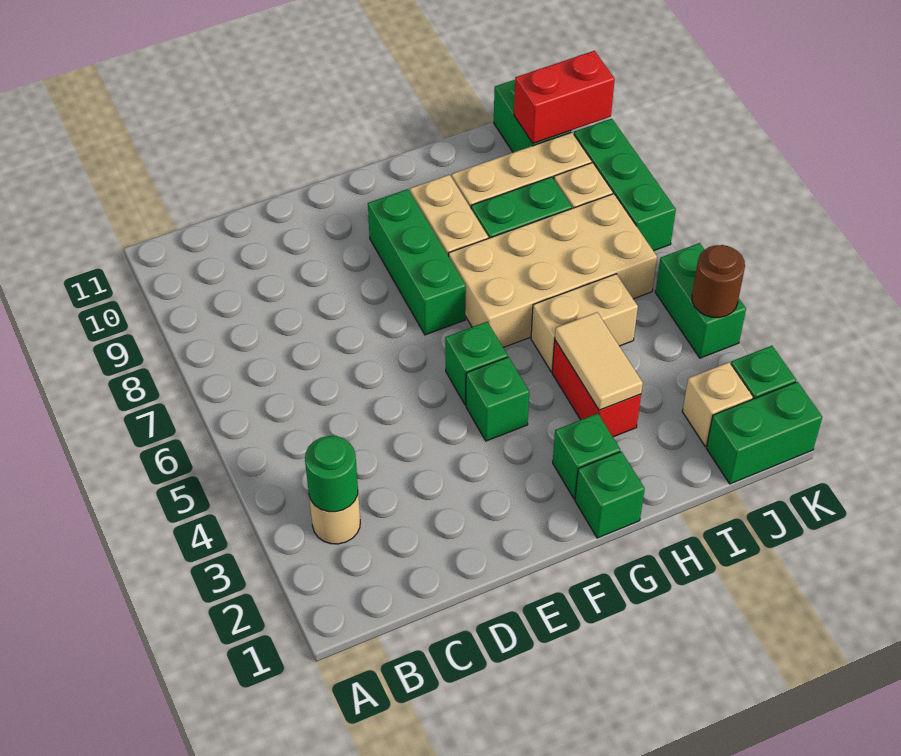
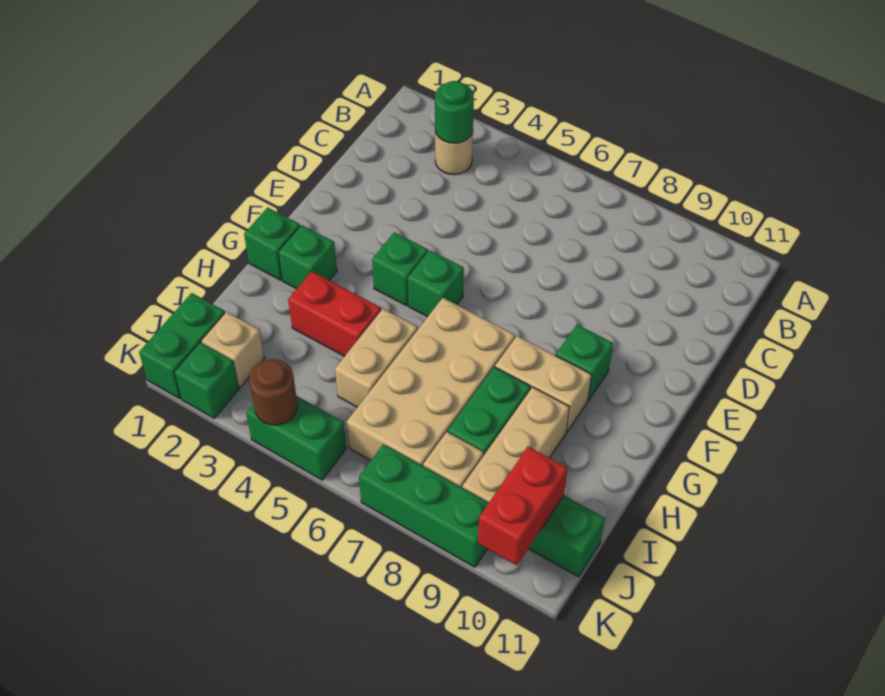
green 1x3 brick [368,189,466,335] -> green 1x1 brick [556,325,613,400]
tan 1x2 tile [555,312,643,410] -> none

